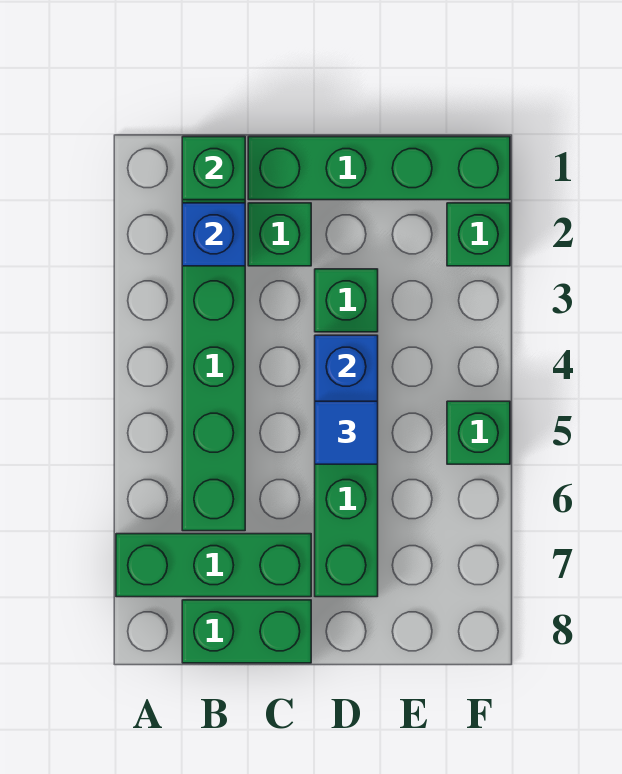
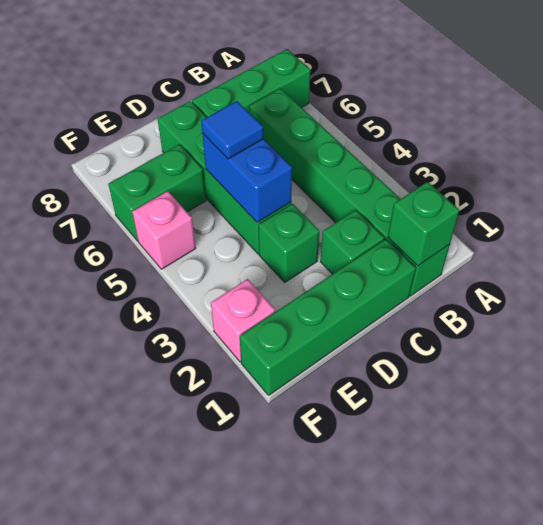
blue 1x1 brick [182,203,245,266] -> none
green 1x2 brick [182,600,311,663] -> green 1x2 brick moved to [108,144,206,241]
green 1x1 brick [447,203,510,266] -> pink 1x1 brick [211,279,275,362]
green 1x1 brick [447,401,510,464] -> pink 1x1 brick [132,191,196,269]

